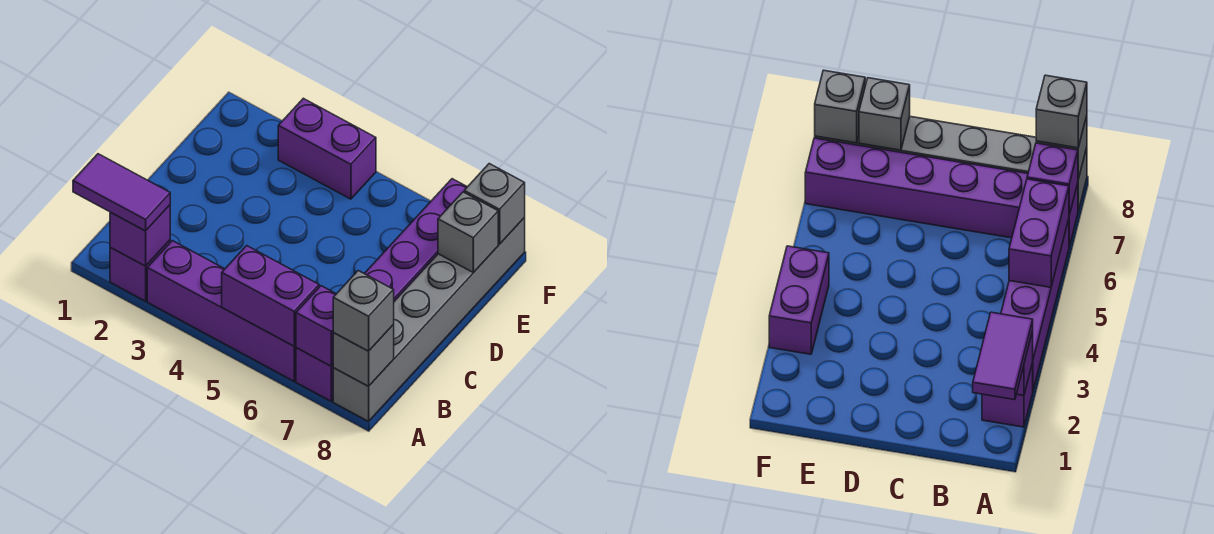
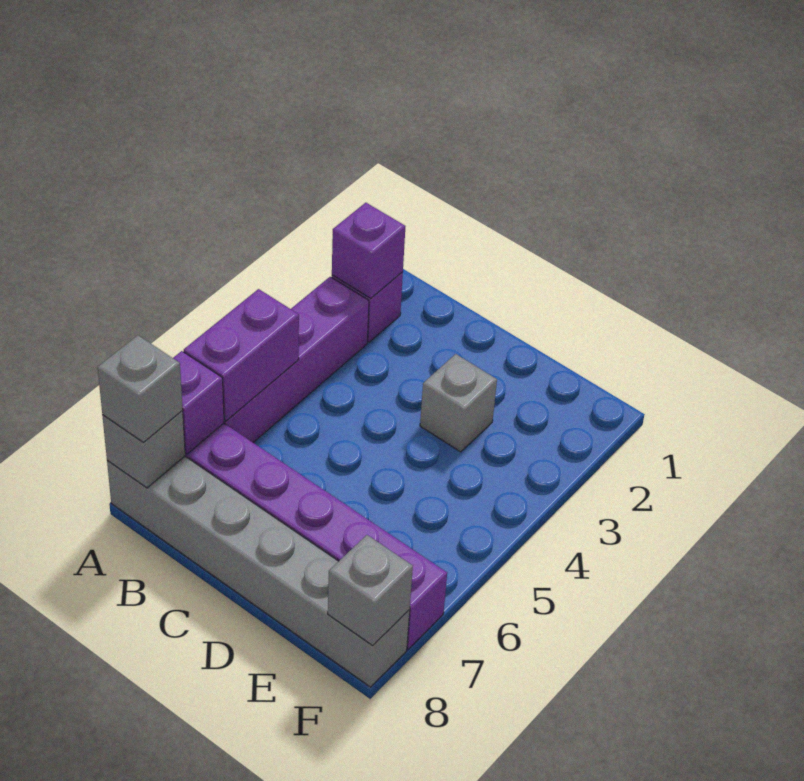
purple 1x2 tile [73,154,170,231] -> none
grey 1x1 brick [438,192,498,273] -> grey 1x1 brick moved to [420,354,497,452]
purple 1x2 brick [278,98,376,199] -> none

